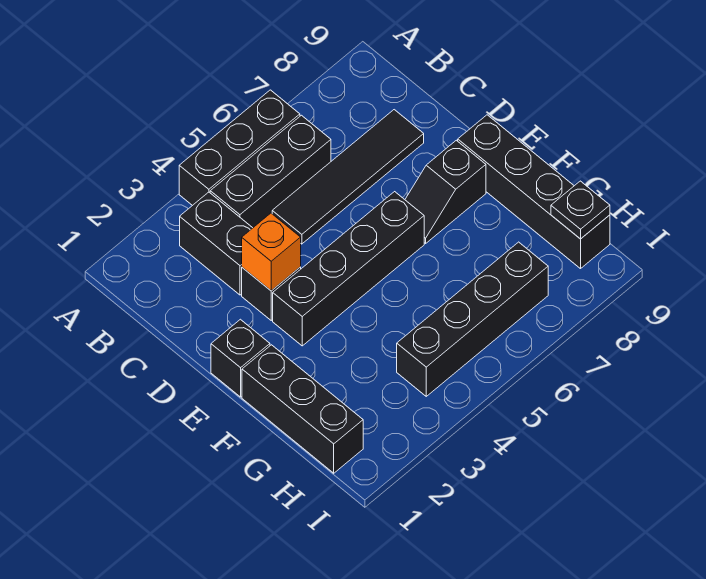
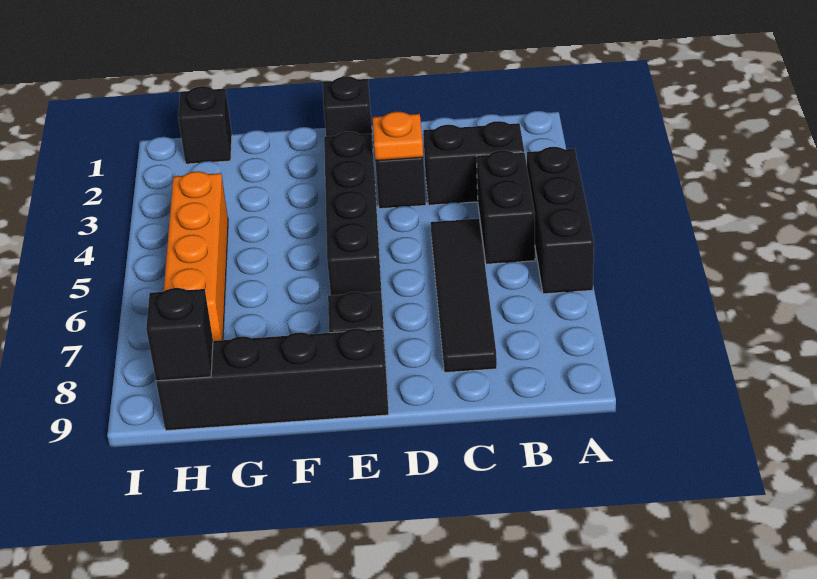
black 1x3 brick [210,115,331,228] -> black 1x2 brick [477,150,535,264]
orange 1x1 brick [242,213,301,291] -> orange 1x1 plate [373,112,423,161]
black 1x3 brick [242,345,363,473] -> black 1x1 brick [178,86,232,164]
black 1x4 brick [397,242,548,396] -> orange 1x4 brick [164,171,228,341]
black 1x1 plate [551,181,610,239] -> black 1x1 brick [146,288,213,381]

